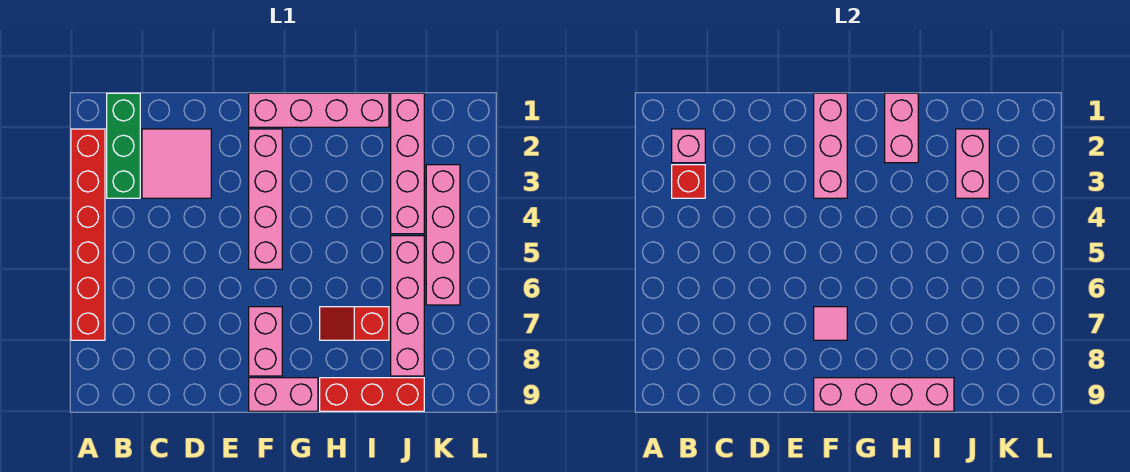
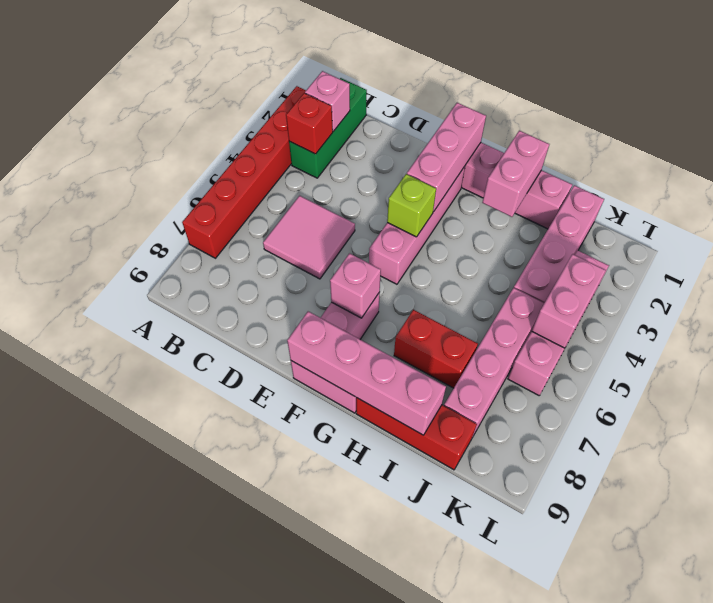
pink 2x2 tile [142,129,211,198] -> pink 2x2 tile moved to [263,196,355,279]
none -> lime 1x1 brick [387,174,436,237]
pink 1x1 tile [814,307,847,340] -> pink 1x1 brick [330,253,381,318]
red 1x2 slope [320,307,389,340] -> red 1x2 brick [394,310,478,388]
pink 1x2 brick [956,129,989,198] -> pink 1x2 brick moved to [532,254,606,348]

